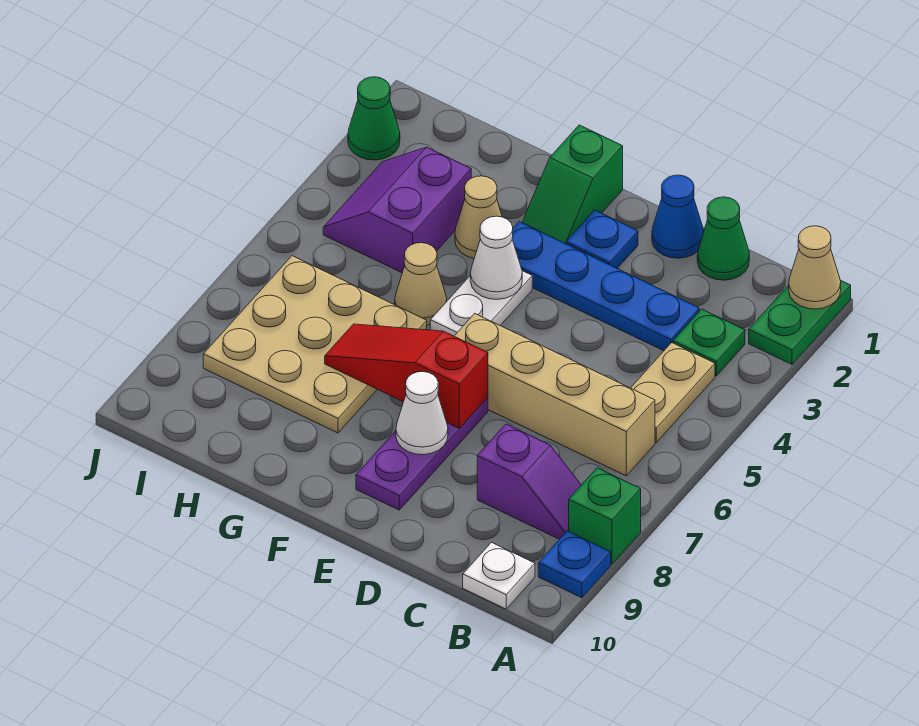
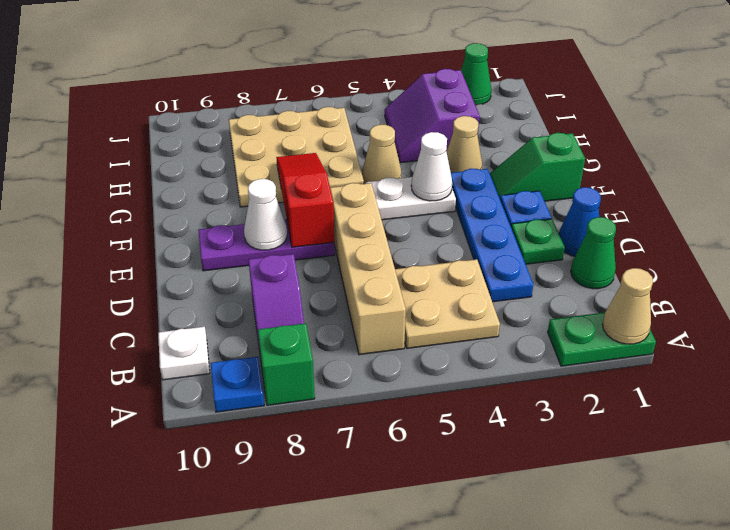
green 1x1 plate [673,309,745,376] -> green 1x1 plate moved to [511,219,565,264]
tan 1x2 plate [631,343,715,442] -> tan 2x2 plate [395,259,500,348]
purple 2x2 slope [323,147,471,273] -> purple 2x2 slope turned to [385,69,480,163]

